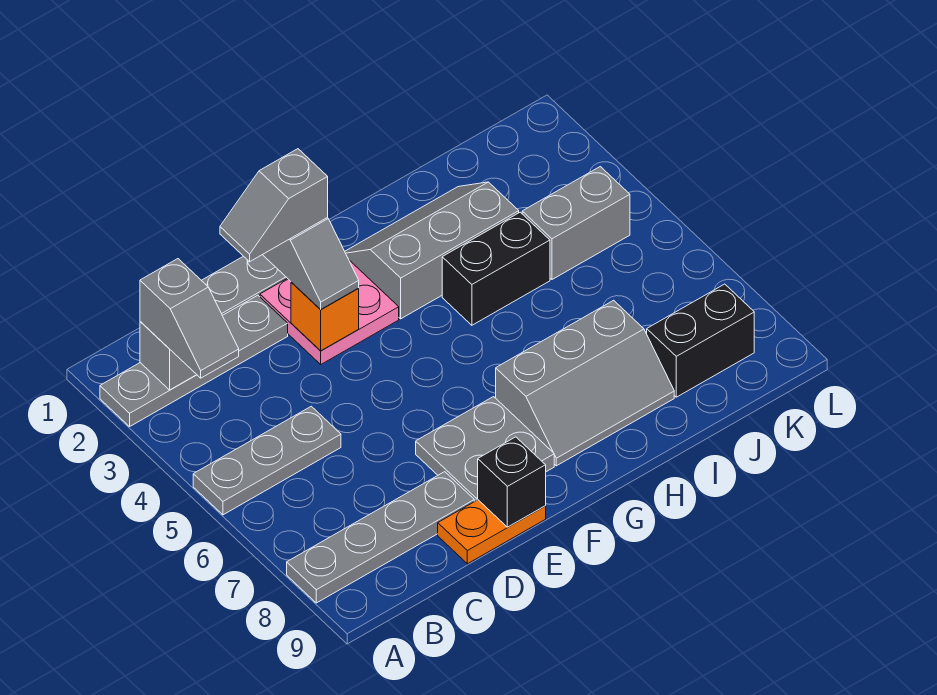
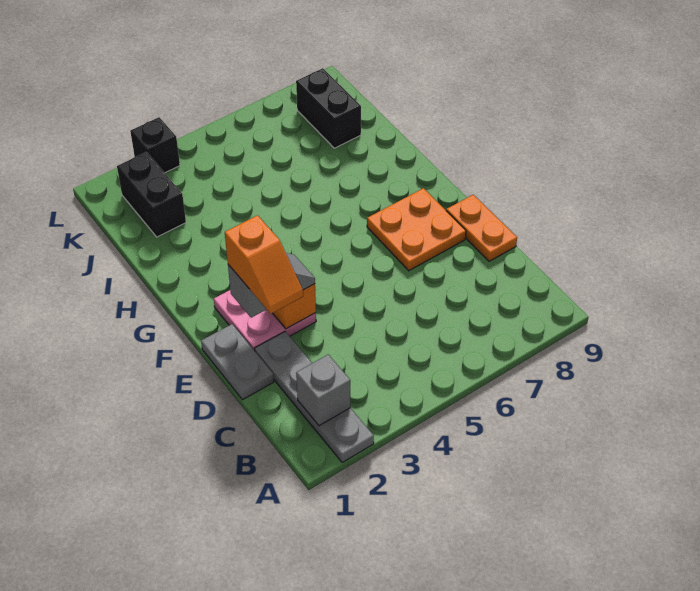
grey 1x3 plate [193,406,341,515] -> none
grey 1x4 plate [287,472,474,603] -> none
grey 1x2 slope [140,259,239,378] -> none
grey 1x2 slope [220,149,328,262] -> orange 1x2 slope [225,215,303,314]
grey 2x2 plate [416,397,554,502] -> orange 2x2 plate [367,188,466,271]
black 1x1 brick [478,437,546,527] -> black 1x1 brick moved to [130,117,180,173]
grey 2x3 slope [345,182,519,319] -> none
grey 2x3 slope [496,300,674,466] -> none
black 1x2 brick [442,212,550,325] -> black 1x2 brick moved to [117,152,186,237]
grey 1x2 brick [522,167,630,279] -> none

